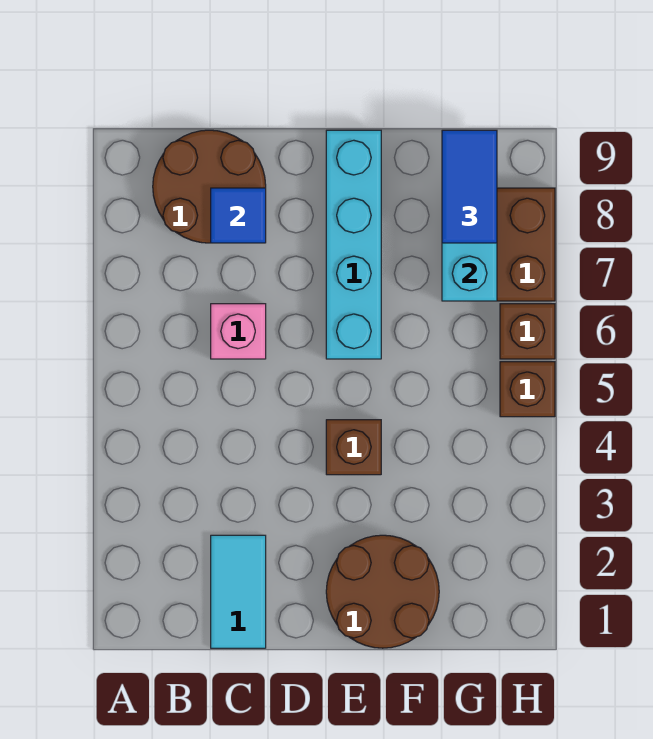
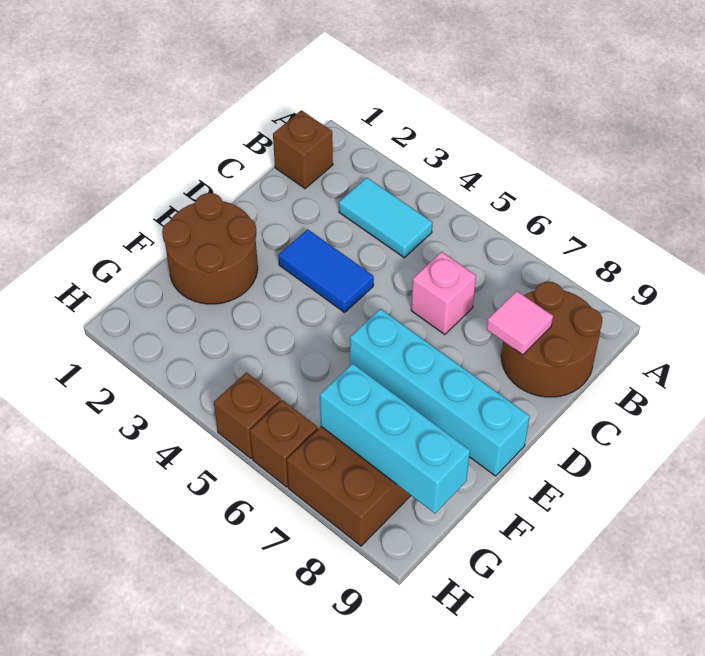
cyan 1x2 tile [211,535,266,648] -> cyan 1x2 tile moved to [339,178,433,258]
blue 1x1 tile [211,188,266,243] -> pink 1x1 tile [487,291,553,355]
brown 1x1 brick [326,420,381,475] -> brown 1x1 brick moved to [273,110,333,189]
blue 1x2 tile [442,130,497,243] -> blue 1x2 tile moved to [278,229,374,312]

